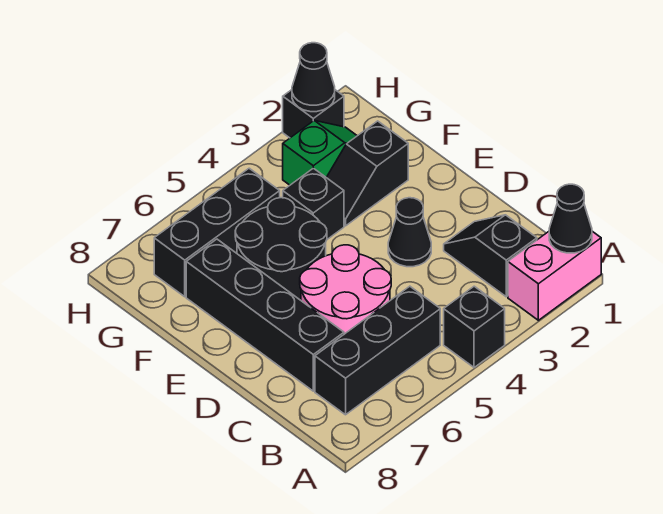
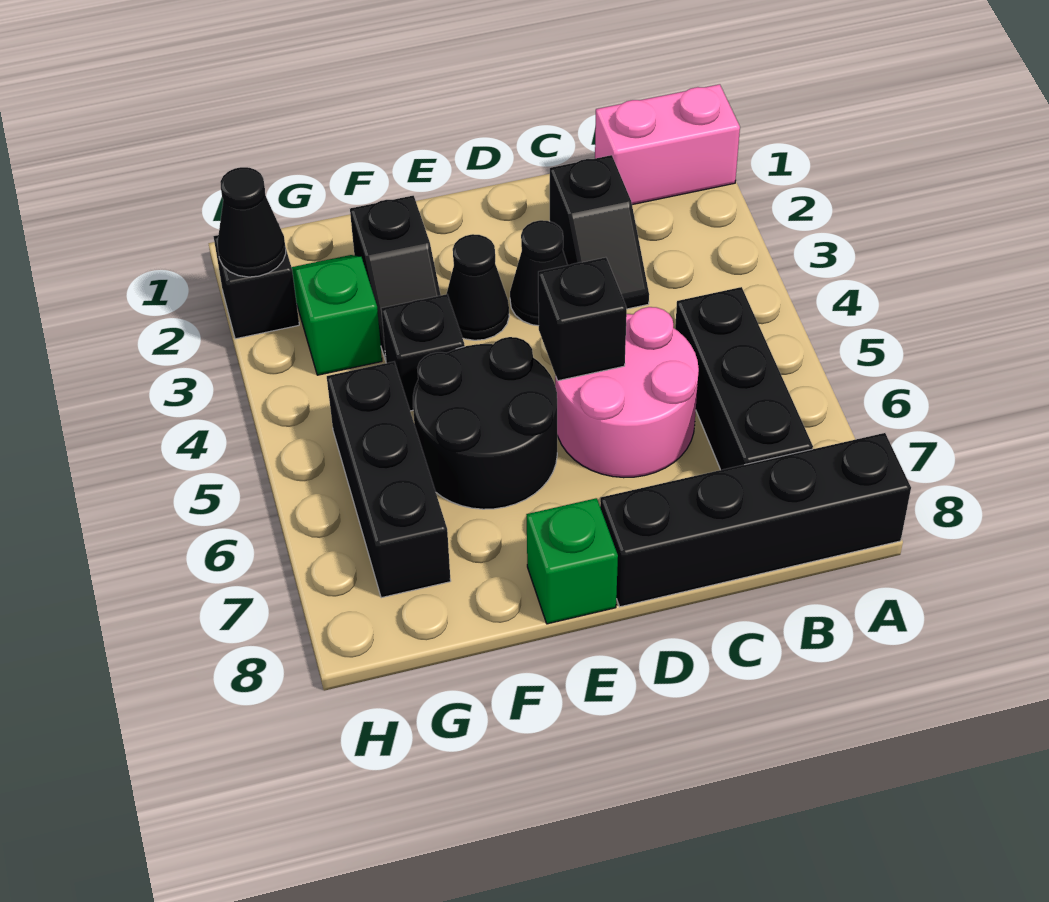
pink 1x2 brick [508,231,601,320] -> pink 1x2 brick turned to [595,84,740,205]
black 1x1 cone [549,184,592,253] -> black 1x1 cone moved to [447,234,509,340]
black 1x1 brick [444,286,505,368] -> black 1x1 brick moved to [538,257,627,381]
black 1x2 slope [444,215,537,297] -> black 1x2 slope turned to [550,155,649,309]
black 1x4 brick [186,239,344,391] -> black 1x4 brick moved to [600,433,911,607]
none -> green 1x1 brick [526,498,618,624]

